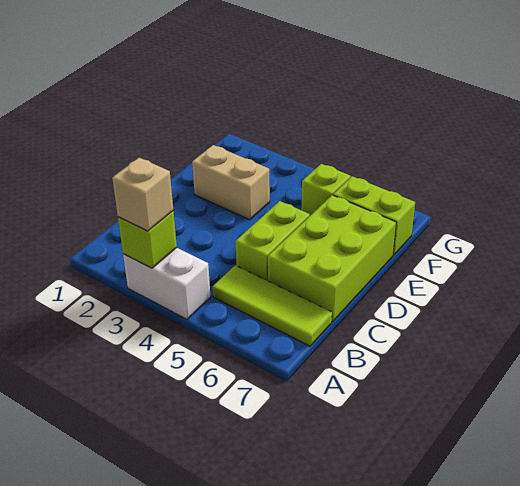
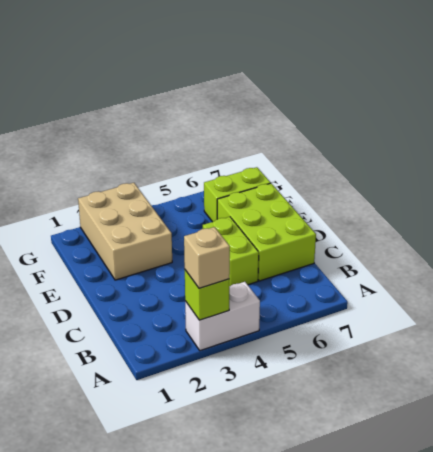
lime 1x3 tile [213,265,332,346] -> none
tan 1x2 brick [192,145,270,220] -> tan 2x3 brick [78,183,172,280]
lime 1x1 brick [301,164,351,216] -> none

